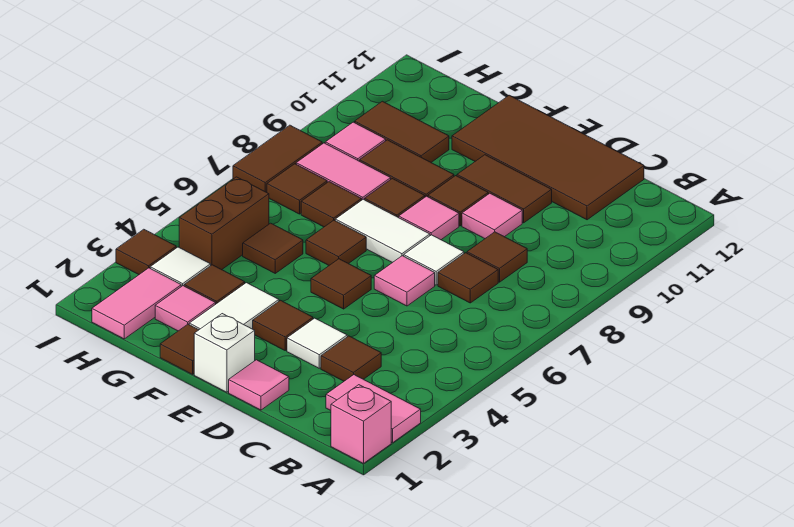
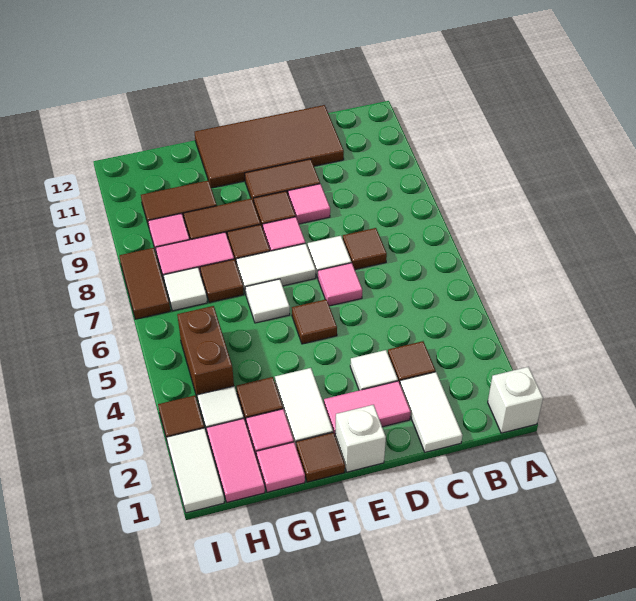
pink 1x1 brick [331,385,391,463] -> white 1x1 brick [488,367,543,433]
pink 1x2 tile [326,375,421,443] -> pink 1x2 tile moved to [324,381,411,435]
none -> white 1x2 tile [400,372,462,452]
brown 1x1 tile [467,232,527,282] -> none
pink 1x1 tile [229,360,289,410] -> pink 1x1 tile moved to [256,442,305,492]
brown 1x1 tile [253,300,313,350] -> none
brown 1x1 tile [306,220,366,265] -> white 1x1 tile [245,279,290,323]
brown 1x1 tile [243,223,303,273] -> none
brown 1x1 tile [267,164,327,214] -> white 1x1 tile [163,267,207,311]
none -> white 1x2 tile [167,428,224,513]

